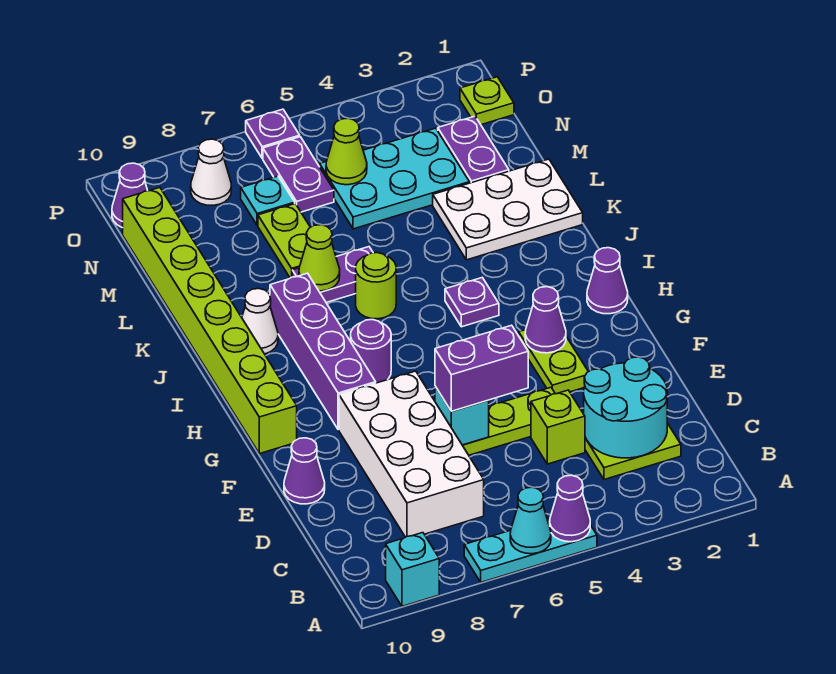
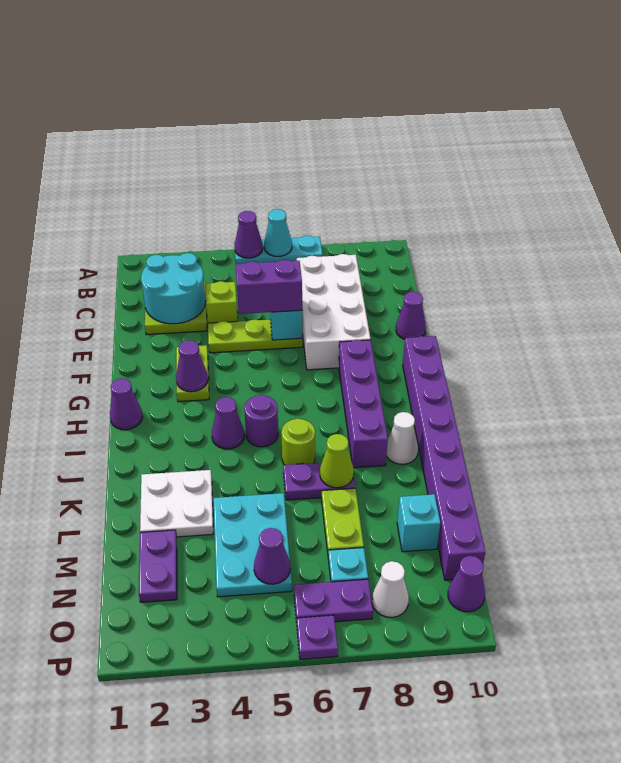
cyan 1x1 brick [386,533,439,606] -> cyan 1x1 brick moved to [397,494,440,552]
lime 1x8 brick [123,188,297,454] -> purple 1x8 brick [403,336,485,580]
purple 1x1 round brick [351,320,391,383] -> purple 1x1 round brick moved to [244,395,278,447]
purple 1x1 plate [445,278,499,327] -> purple 1x1 cone [212,397,244,449]
white 2x3 plate [433,159,583,260] -> white 2x2 plate [140,470,213,537]
cyan 2x3 plate [320,128,469,229] -> cyan 2x3 plate turned to [214,493,292,597]
lime 1x1 cone [326,118,367,185] -> purple 1x1 cone [254,528,290,584]
purple 1x2 plate [263,137,334,212] -> purple 1x2 plate turned to [294,579,373,622]
lime 1x1 plate [460,77,514,125] -> none

